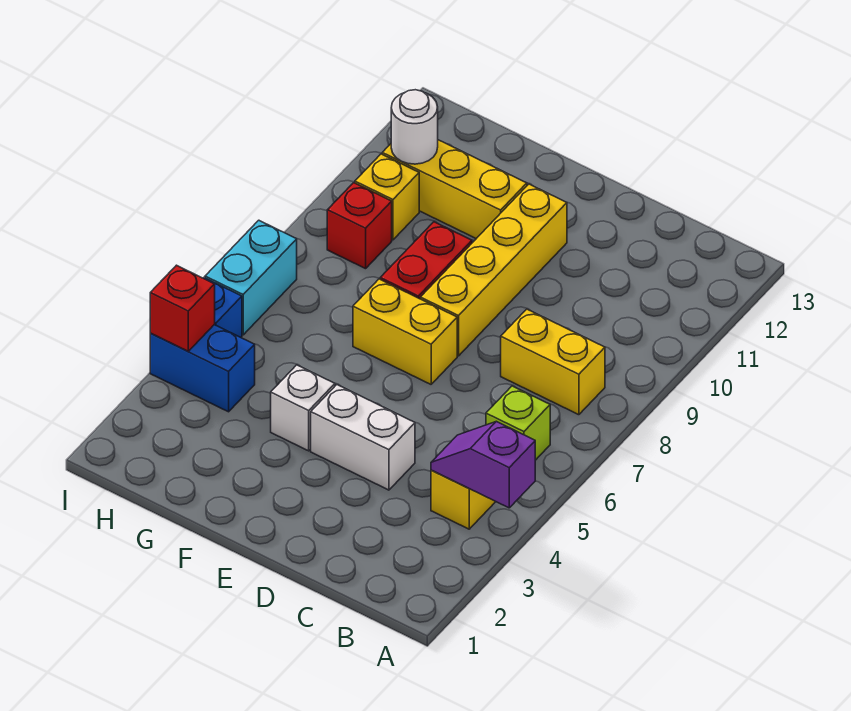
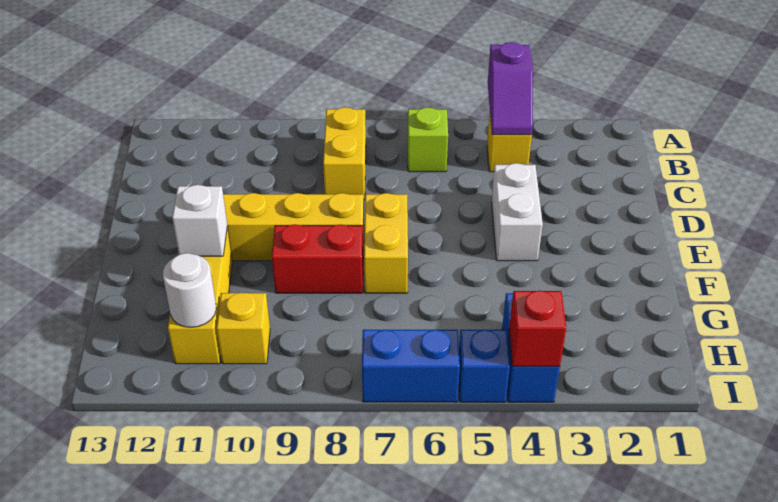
white 1x1 brick [271,365,335,451] -> white 1x1 brick moved to [172,185,227,256]
red 1x1 brick [327,183,392,269] -> none
cyan 1x2 brick [205,220,297,335] -> blue 1x2 brick [362,330,460,402]

